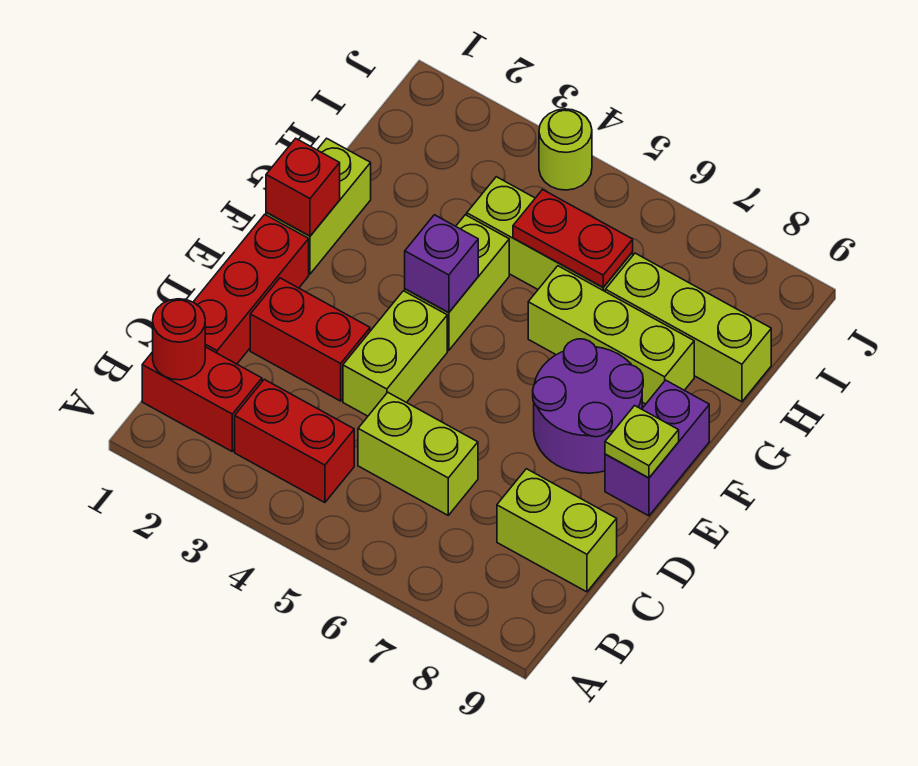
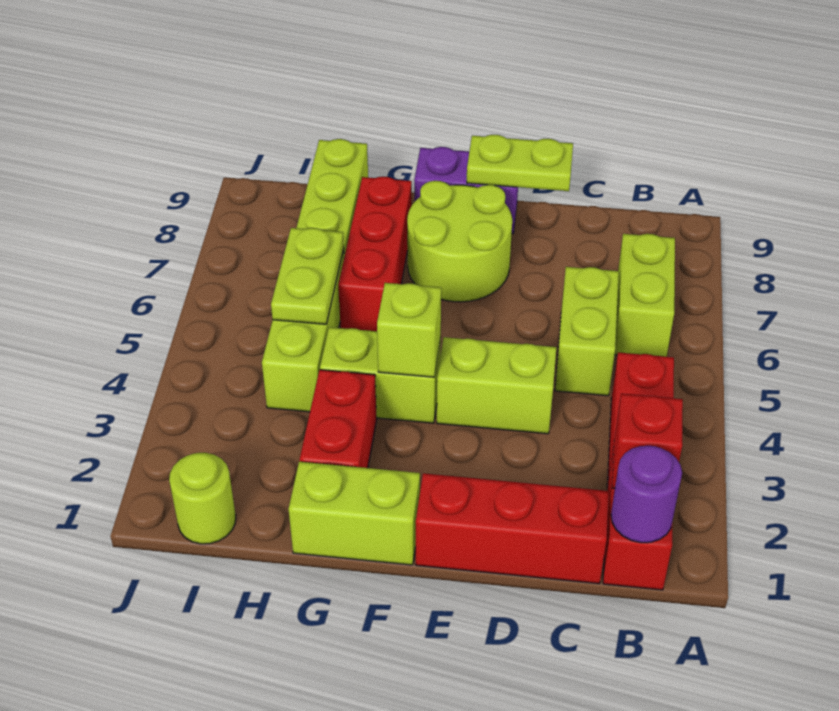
red 1x1 round brick [153,299,205,380] -> purple 1x1 round brick [611,446,682,543]
lime 1x2 brick [497,469,617,592] -> lime 1x2 brick moved to [615,234,675,357]
red 1x2 brick [250,278,370,401] -> red 1x2 brick moved to [300,370,377,468]
purple 2x2 round brick [533,339,643,473] -> lime 2x2 round brick [407,181,512,302]
lime 1x1 plate [605,406,679,478] -> lime 1x2 plate [467,135,573,191]
red 1x1 brick [266,138,340,236] -> red 1x1 brick moved to [612,394,683,488]
purple 1x1 brick [405,215,478,313] -> lime 1x1 brick [377,283,441,377]
lime 1x3 brick [528,266,694,404] -> red 1x3 brick [338,176,412,331]
red 1x2 plate [513,190,633,287] -> lime 1x2 plate [271,228,344,324]
lime 1x1 round brick [539,109,592,190] -> lime 1x1 round brick moved to [169,453,236,544]

